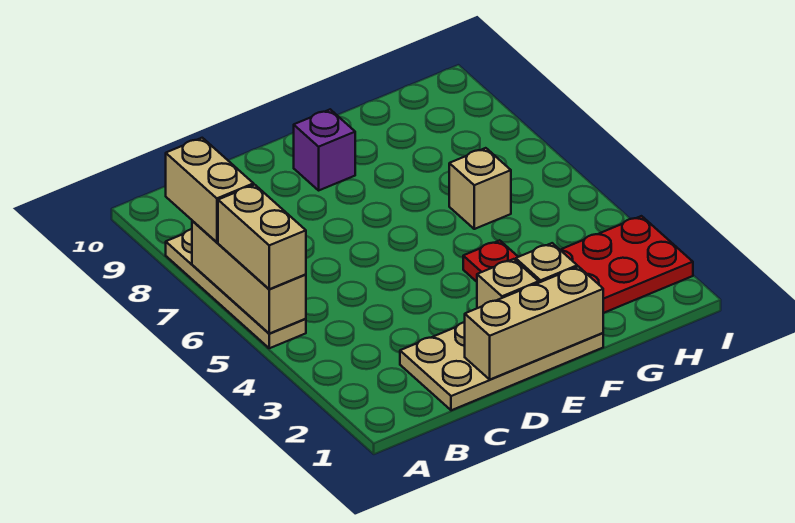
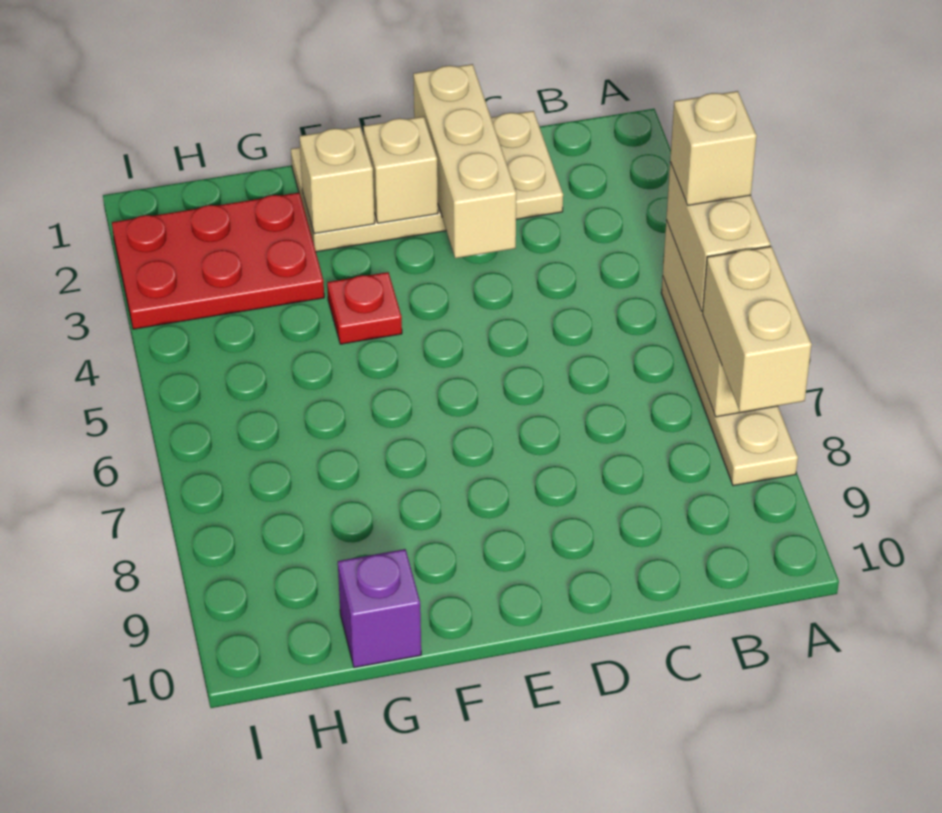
tan 1x3 brick [465,267,603,379] -> tan 1x3 brick turned to [413,64,516,258]
purple 1x1 brick [294,109,355,190] -> purple 1x1 brick moved to [338,549,421,668]
tan 1x1 brick [449,148,511,229] -> tan 1x1 brick moved to [670,91,757,205]

